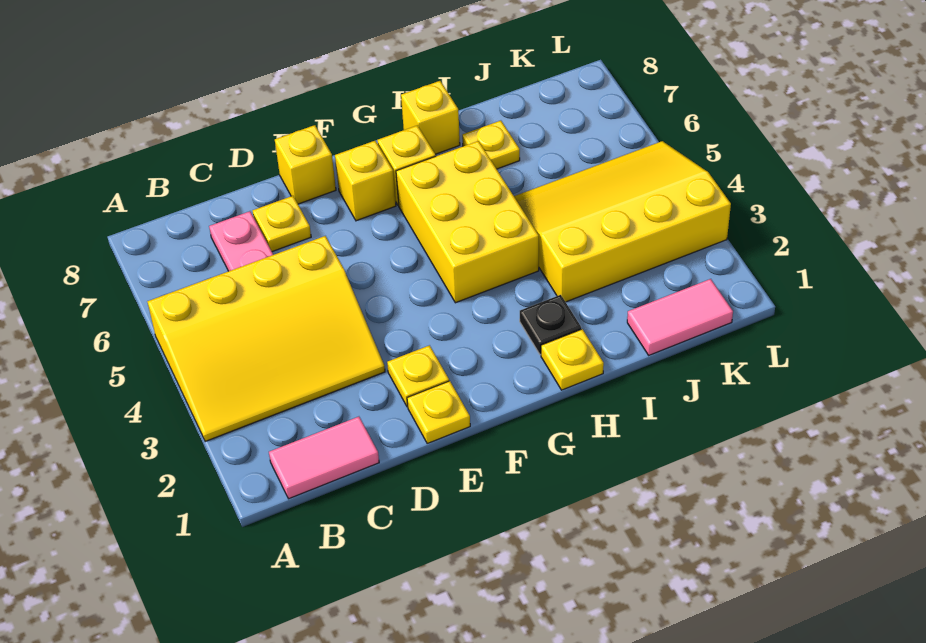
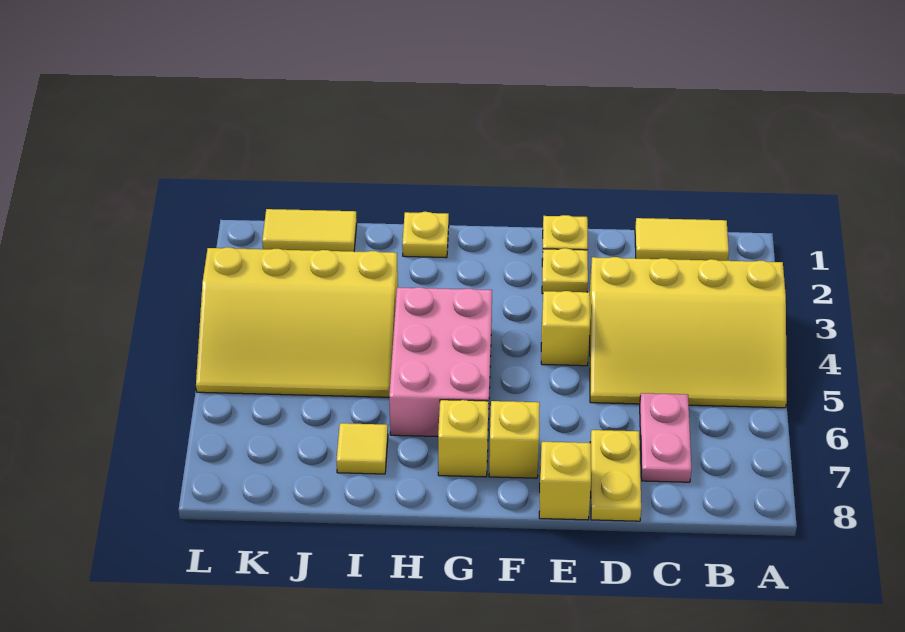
yellow 3x4 slope [147,236,385,442] -> yellow 3x4 slope turned to [590,257,787,408]
pink 1x2 tile [269,417,379,499] -> yellow 1x2 tile [635,218,729,261]
yellow 1x1 plate [253,196,311,252] -> yellow 1x2 plate [590,430,641,521]
yellow 2x3 brick [396,141,539,303] -> pink 2x3 brick [389,287,492,437]
black 1x1 plate [520,295,581,355] -> none
yellow 1x1 brick [401,81,460,154] -> yellow 1x1 brick moved to [541,291,590,366]
yellow 1x1 plate [462,121,520,169] -> yellow 1x1 tile [336,423,388,474]
pink 1x2 tile [627,279,733,355] -> yellow 1x2 tile [262,209,357,251]

